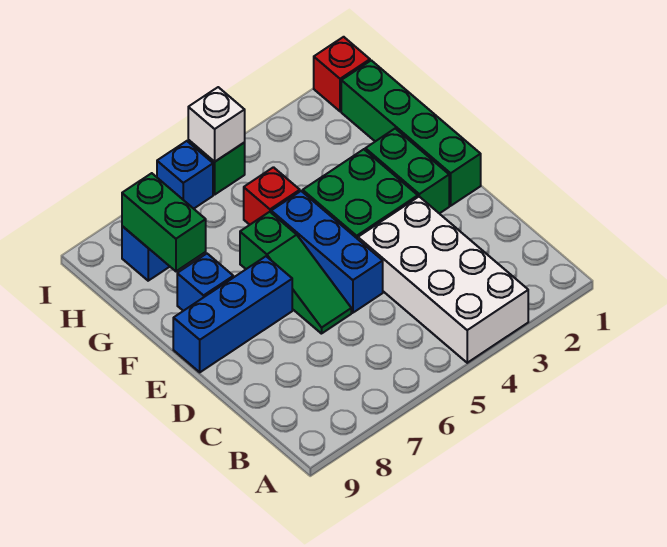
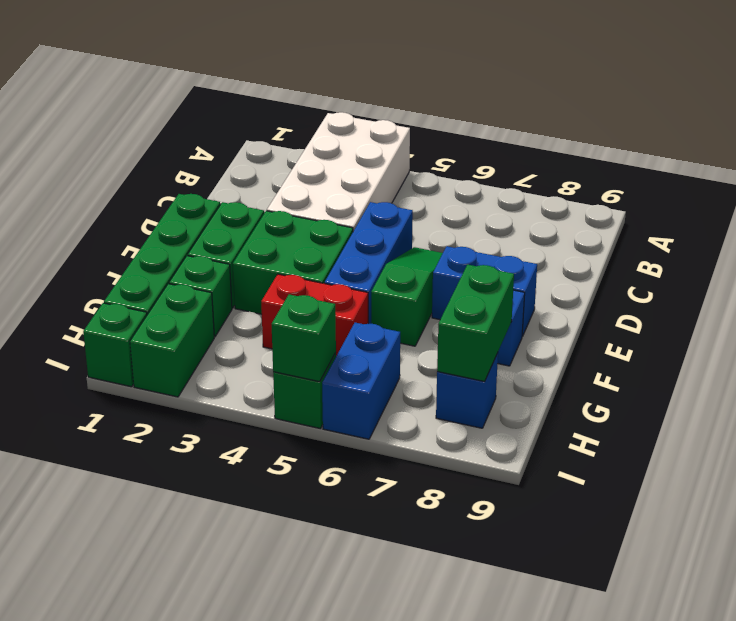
blue 1x3 brick [173,256,292,372] -> blue 1x2 brick [432,246,537,336]
none -> green 1x1 brick [169,256,232,337]
red 1x1 brick [244,167,300,225] -> red 1x2 brick [261,274,368,356]
none -> green 1x2 brick [130,284,214,397]
red 1x1 brick [314,37,370,111] -> green 1x1 brick [83,303,147,387]
white 1x1 brick [188,87,245,162] -> green 1x1 brick [272,294,336,382]
blue 1x1 brick [157,141,213,209] -> blue 1x2 brick [322,323,400,439]

